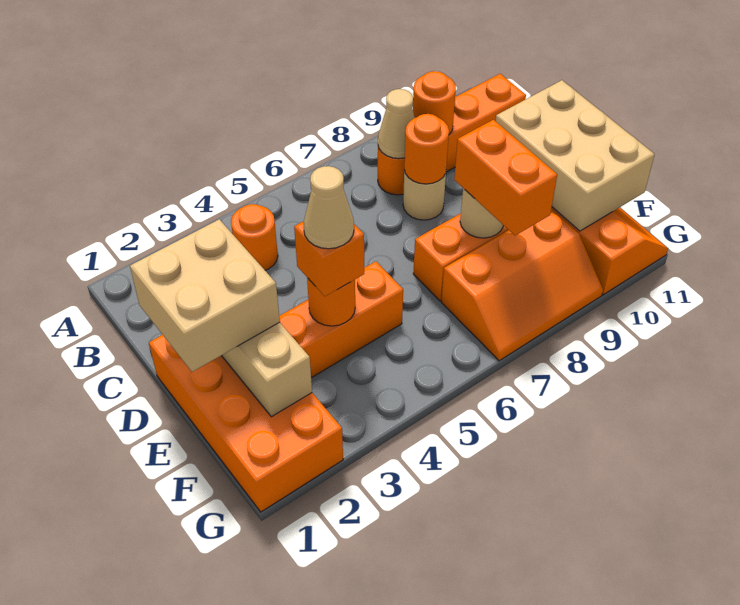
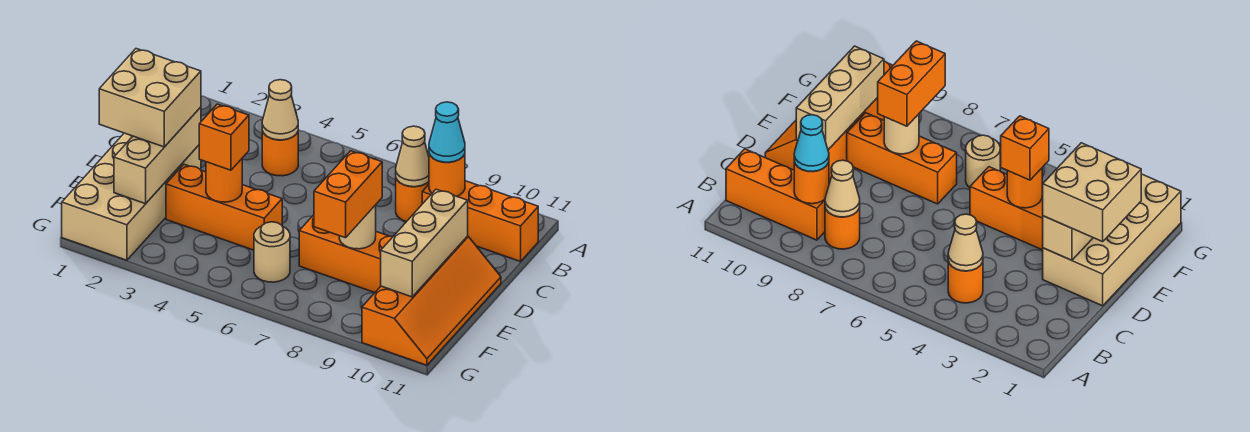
none -> cyan 1x1 cone [429,102,465,162]
tan 1x1 round brick [403,171,446,220] -> tan 1x1 round brick moved to [254,222,290,282]
orange 1x1 round brick [404,114,449,184] -> none
orange 2x4 brick [149,335,343,512] -> tan 2x4 brick [62,133,201,260]
tan 2x3 brick [496,80,655,231] -> tan 1x3 brick [381,189,468,297]
tan 1x1 cone [304,166,354,249] -> tan 1x1 cone moved to [262,80,298,140]
orange 2x3 slope [441,209,603,361] -> none

